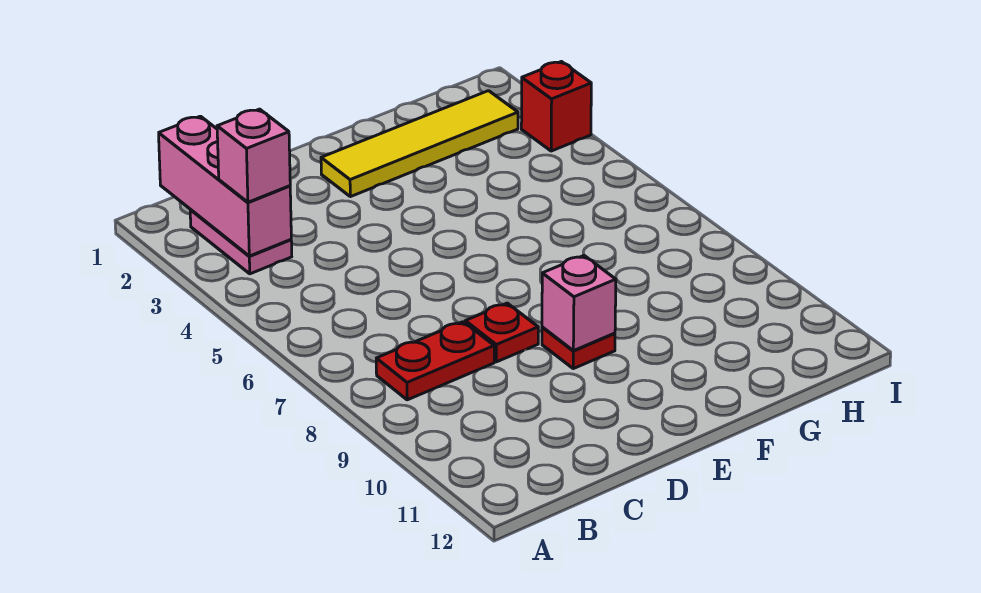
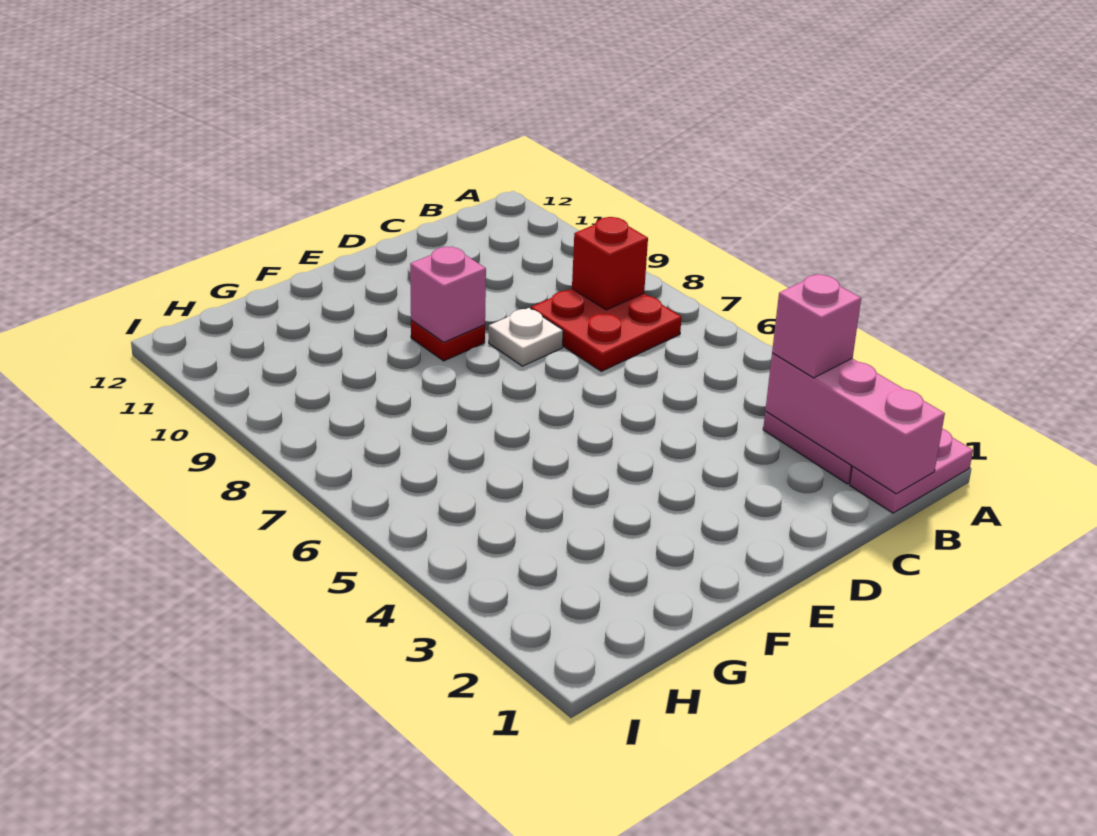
none -> pink 1x2 plate [850,429,973,513]
red 1x2 plate [376,322,494,400] -> red 2x2 plate [531,289,682,371]
red 1x1 plate [465,303,538,362] -> white 1x1 plate [489,308,563,366]
yellow 1x4 tile [321,91,518,197] -> none
red 1x1 brick [521,62,591,151] -> red 1x1 brick moved to [572,217,648,310]

